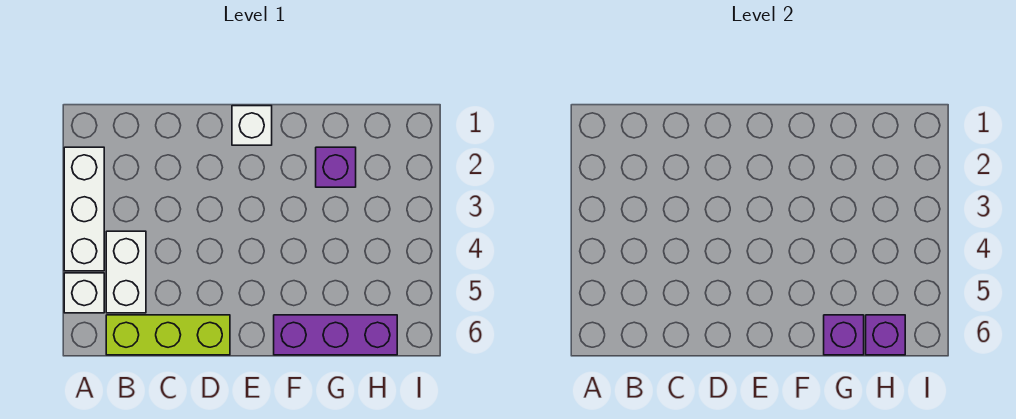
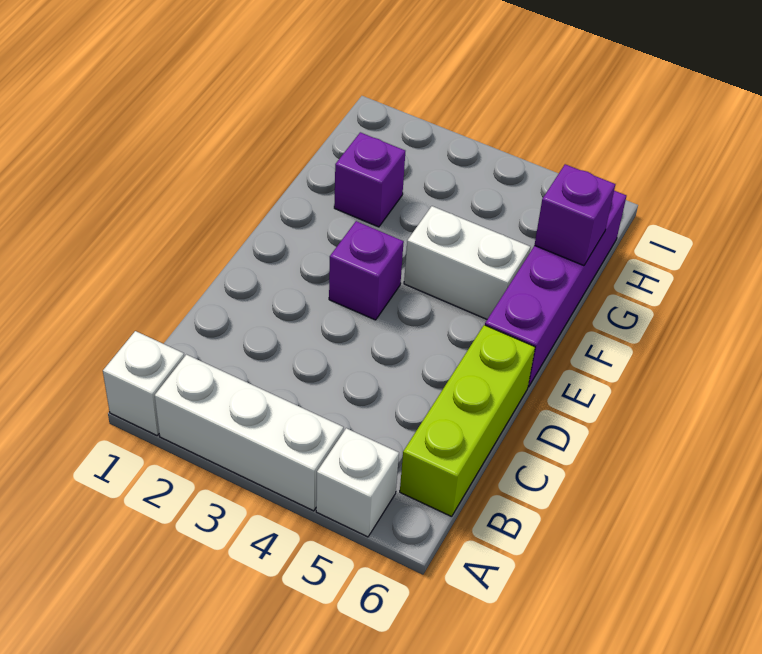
white 1x2 brick [106,231,146,313] -> white 1x2 brick moved to [404,206,531,319]
white 1x1 brick [232,106,272,145] -> white 1x1 brick moved to [103,331,184,435]
purple 1x3 brick [274,315,397,355] -> purple 1x4 brick [485,191,626,387]
purple 1x1 brick [866,315,905,355] -> purple 1x1 brick moved to [329,221,404,320]

